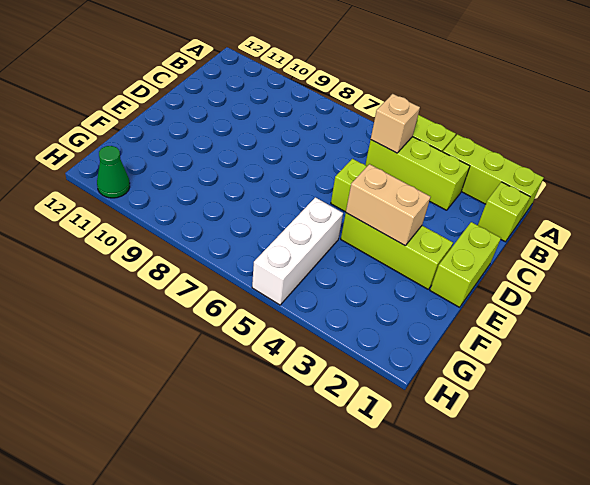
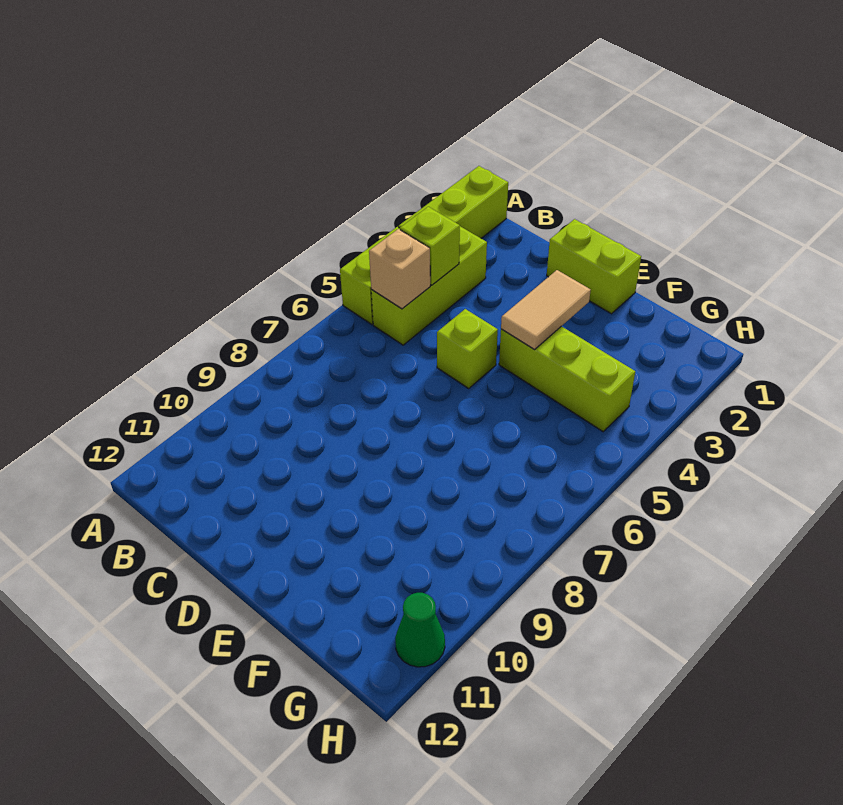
lime 1x1 brick [478,182,530,242] -> lime 1x1 brick moved to [400,207,460,285]
lime 1x3 brick [341,213,453,289] -> lime 1x3 brick turned to [499,326,635,432]
tan 1x2 brick [346,164,431,246] -> tan 1x2 tile [501,270,591,349]
white 1x3 brick [252,197,343,305] -> none

